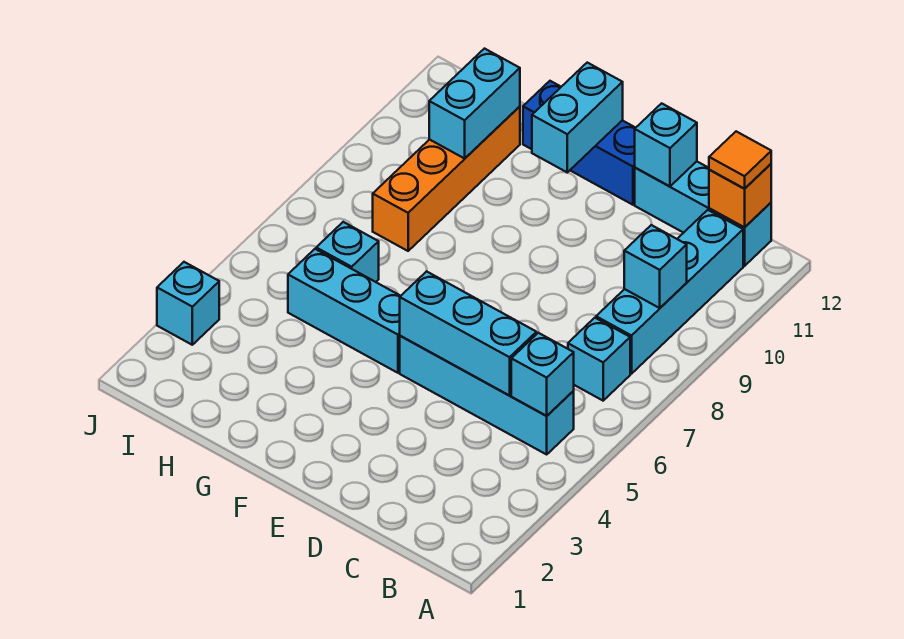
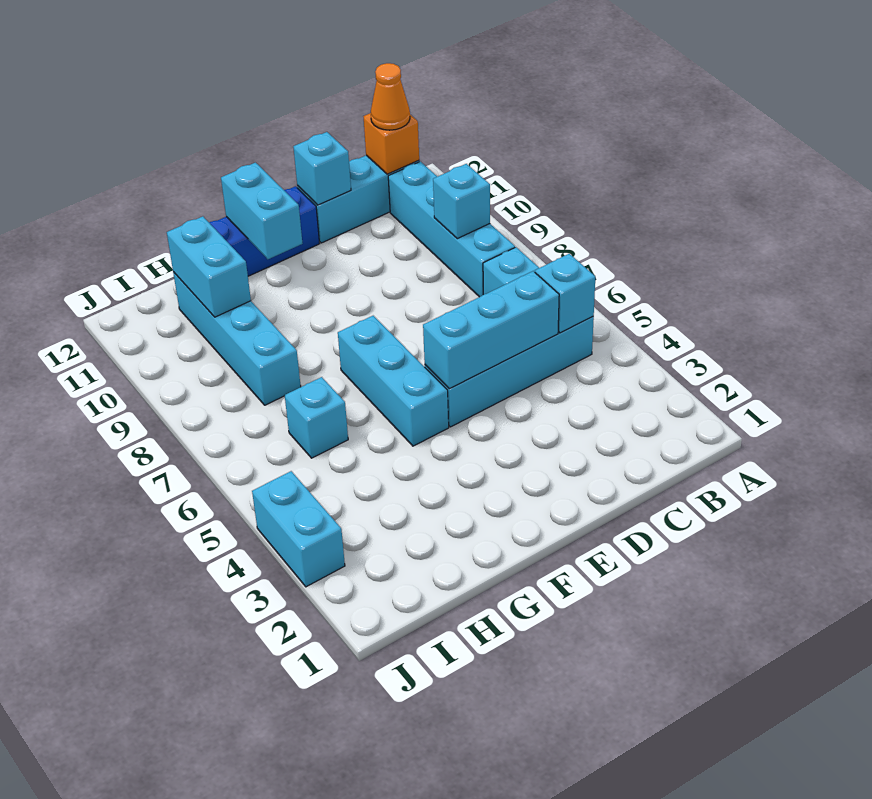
orange 1x1 tile [709,131,771,189] -> orange 1x1 cone [371,63,410,130]
cyan 1x3 brick [288,249,400,373] -> cyan 1x3 brick turned to [338,316,449,446]
orange 1x4 brick [373,107,520,251] -> cyan 1x4 brick [173,272,301,405]
cyan 1x1 brick [157,262,219,345] -> cyan 1x2 brick [252,471,345,587]

